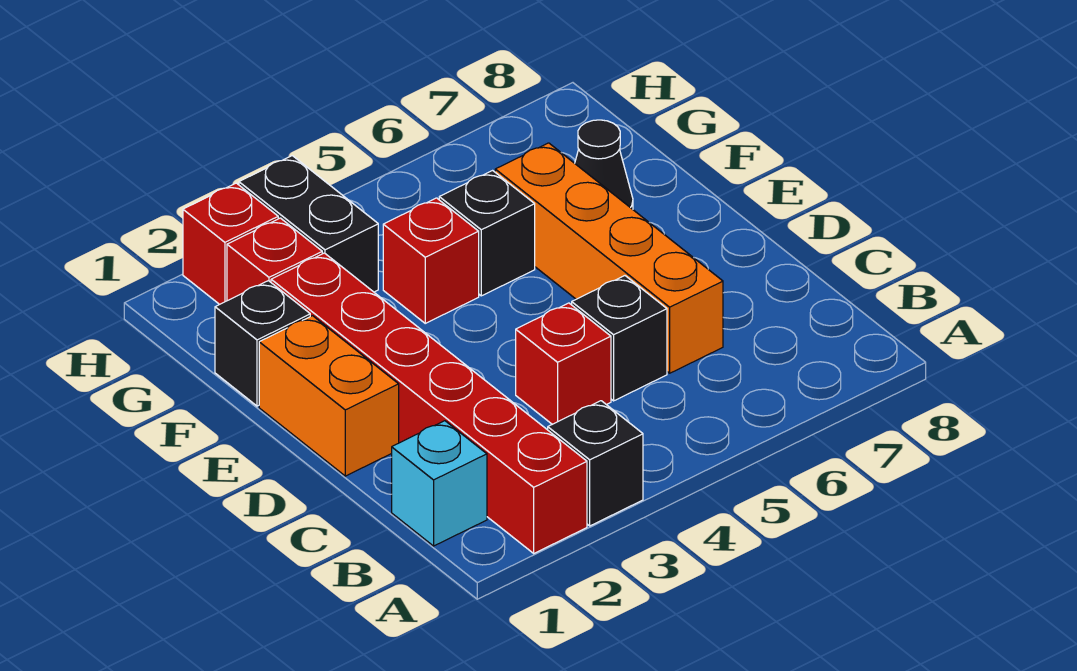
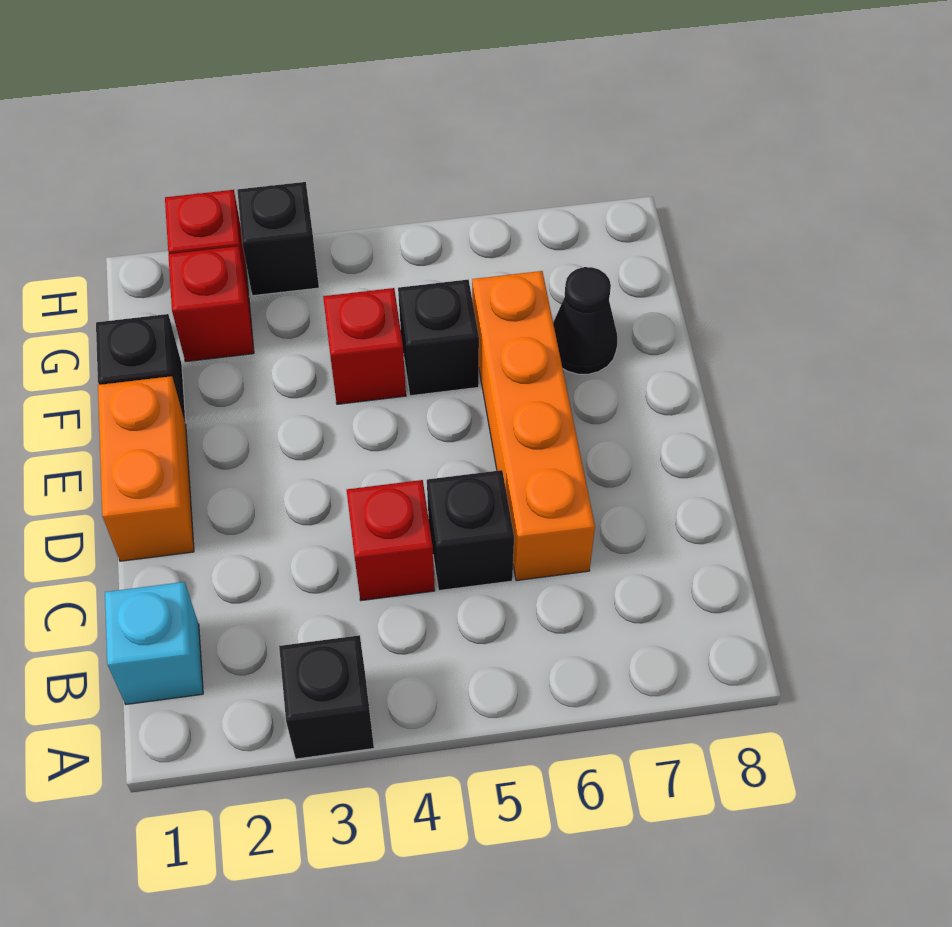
red 1x6 brick [271,253,587,553] -> none
black 1x2 brick [239,156,378,292] -> black 1x1 brick [237,182,319,296]

